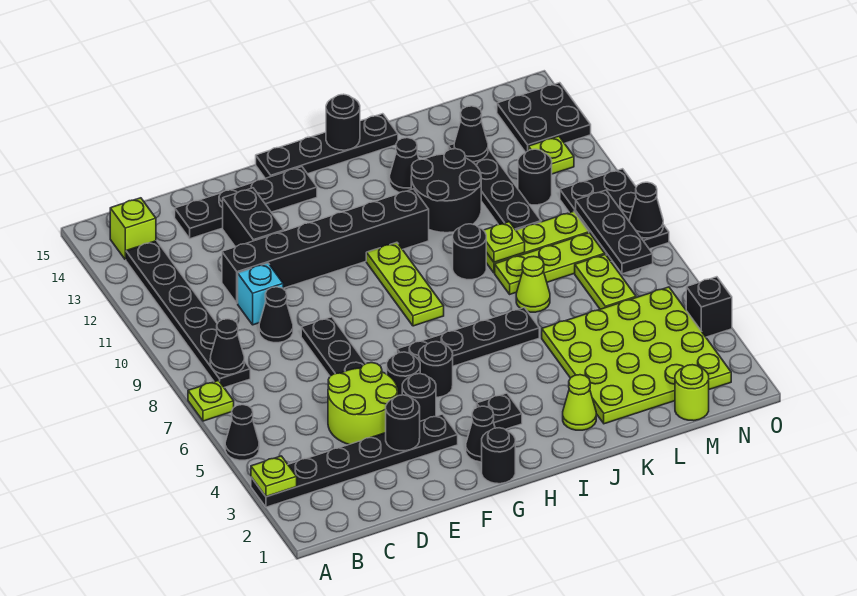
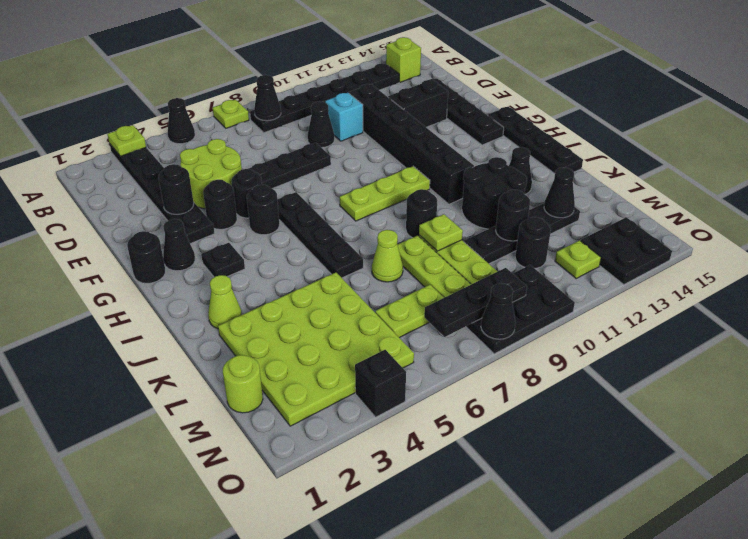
black 1x1 round brick [326,94,360,150] -> black 1x1 round brick moved to [496,190,530,241]

